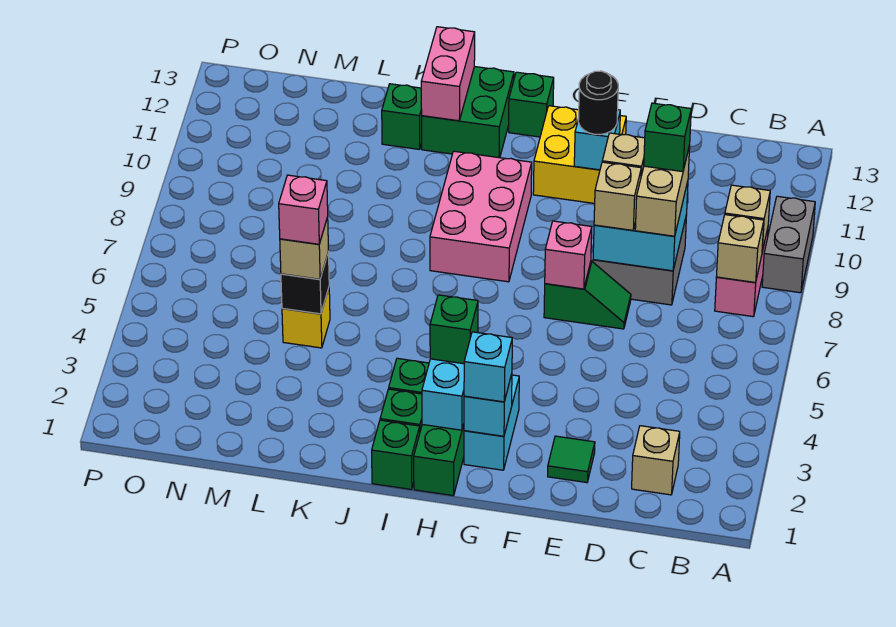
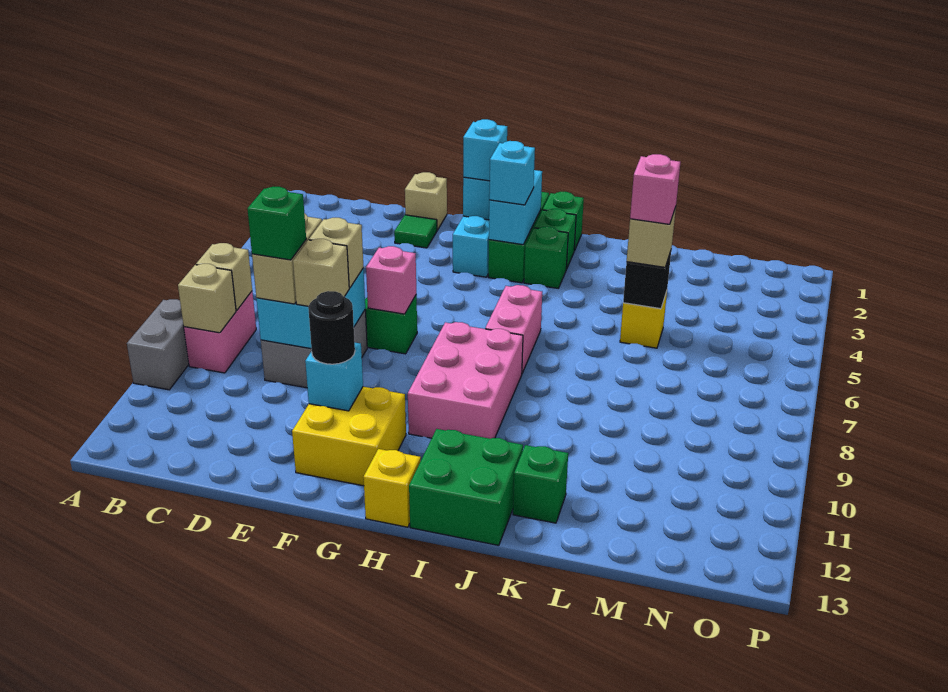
tan 1x1 brick [632,426,680,495] -> tan 1x1 brick moved to [405,172,447,230]
green 1x1 brick [430,295,478,364] -> cyan 1x1 brick [489,141,535,205]
green 1x1 brick [509,72,554,137] -> yellow 1x1 brick [363,449,421,527]
pink 1x2 brick [421,27,475,121] -> pink 1x2 brick moved to [485,285,542,373]

